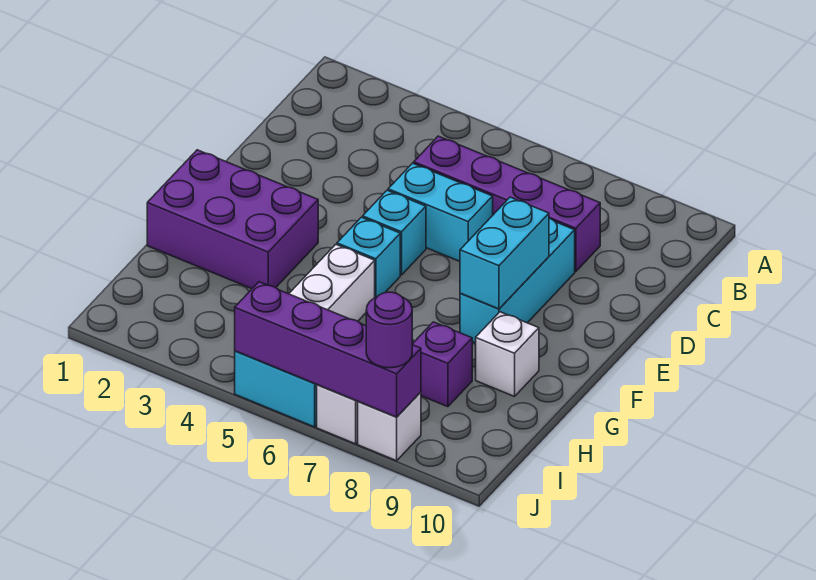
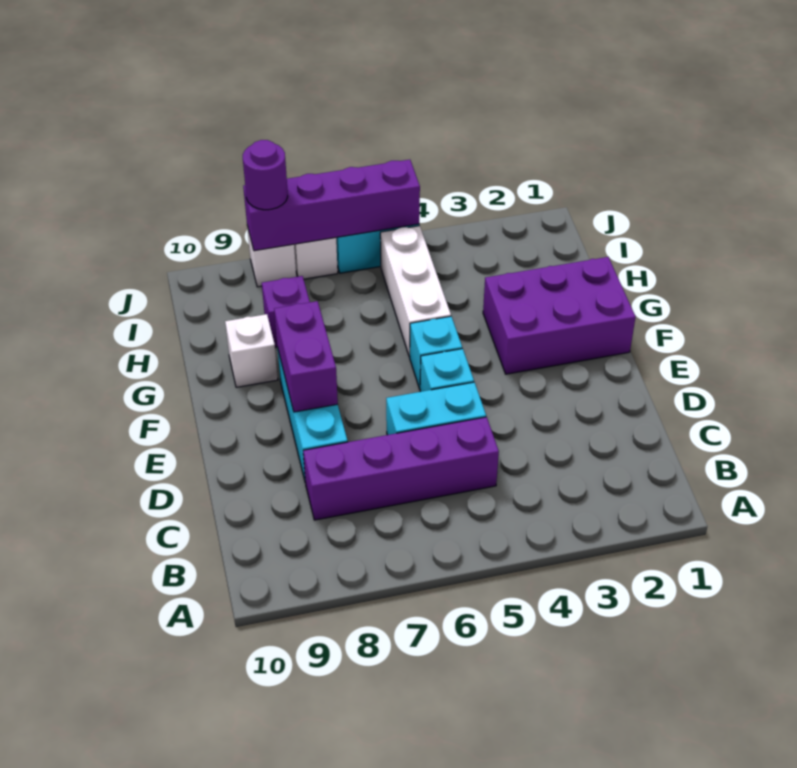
cyan 1x2 brick [460,197,549,309] -> purple 1x2 brick [274,301,338,412]

